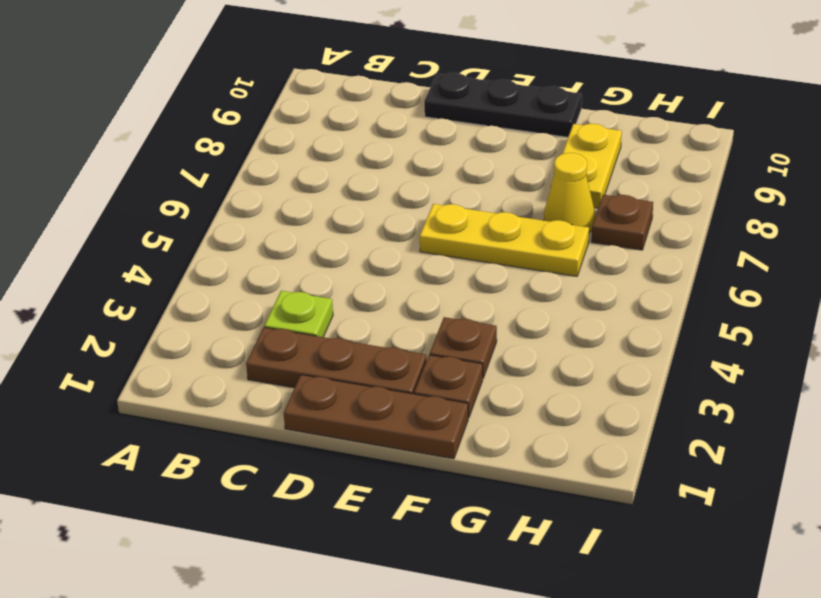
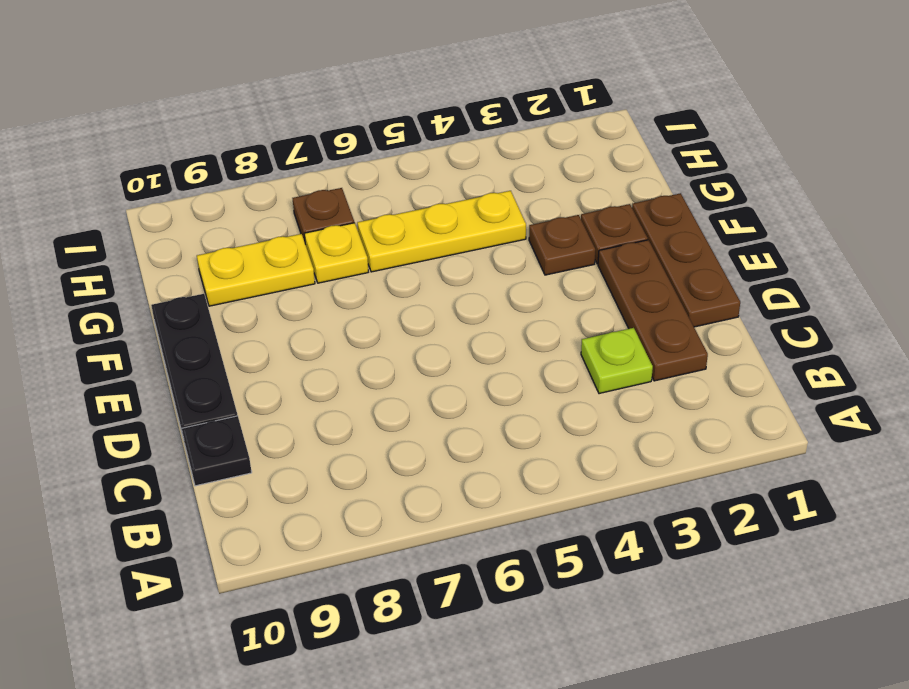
none -> black 1x1 plate [182,416,252,486]
yellow 1x3 plate [420,204,589,276] -> yellow 1x3 plate turned to [357,191,526,272]
yellow 1x1 cone [544,153,595,232] -> yellow 1x1 plate [304,223,368,283]

